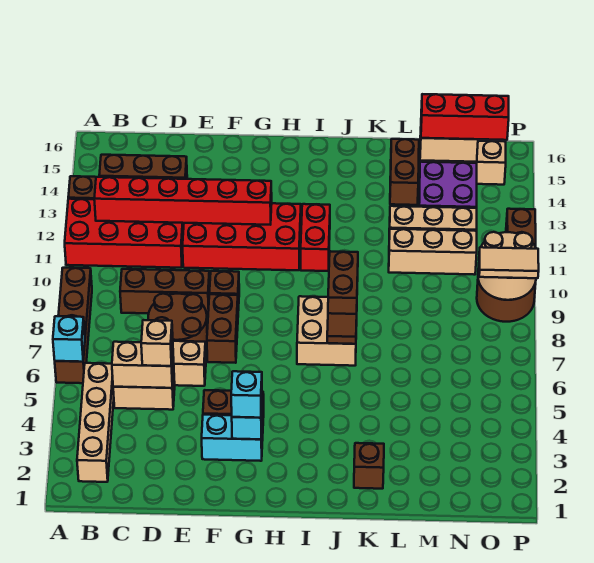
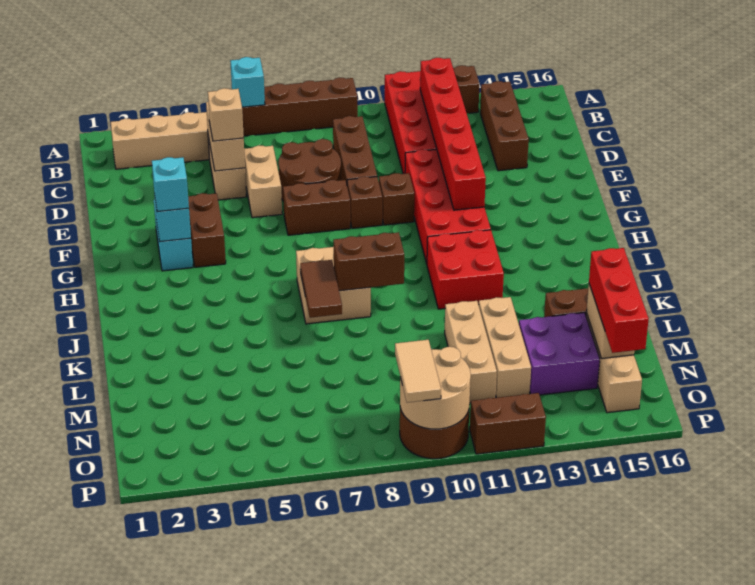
red 1x2 brick [301,204,330,271] -> red 2x2 brick [427,230,504,309]
brown 1x1 tile [327,313,357,344] -> brown 1x2 tile [300,260,342,318]
brown 1x1 brick [354,443,384,489] -> brown 1x1 brick moved to [379,173,414,225]

